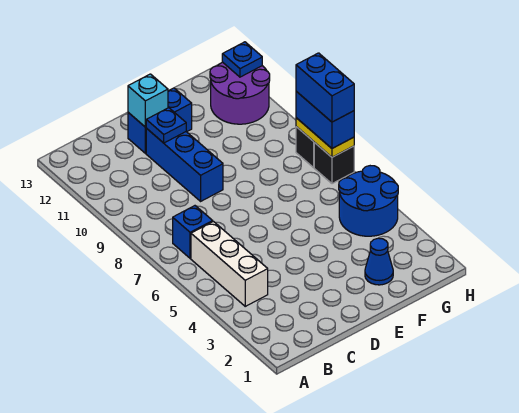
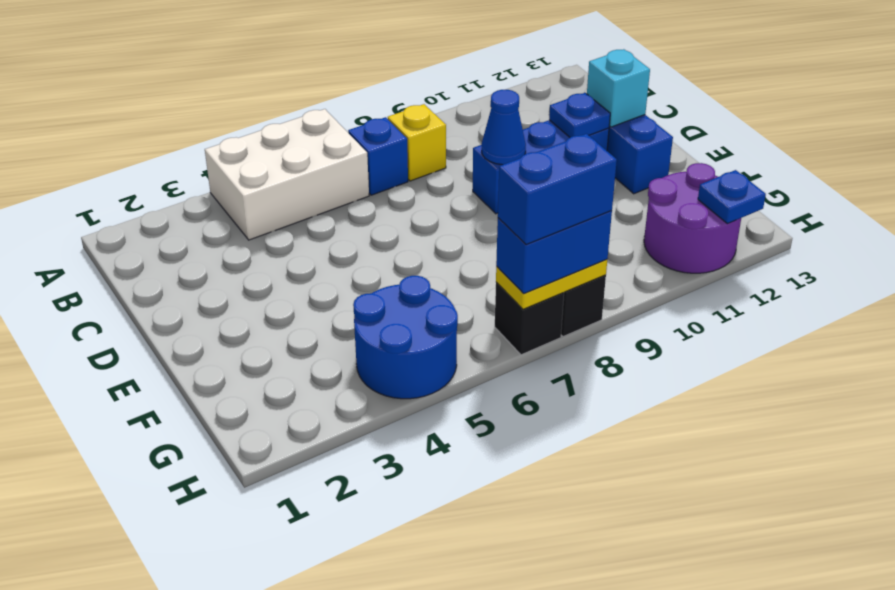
white 1x3 brick [191,222,268,306] -> white 2x3 brick [205,109,369,240]
none -> yellow 1x1 brick [388,104,446,181]
blue 1x1 cone [365,238,393,285] -> blue 1x1 cone moved to [482,90,526,165]

